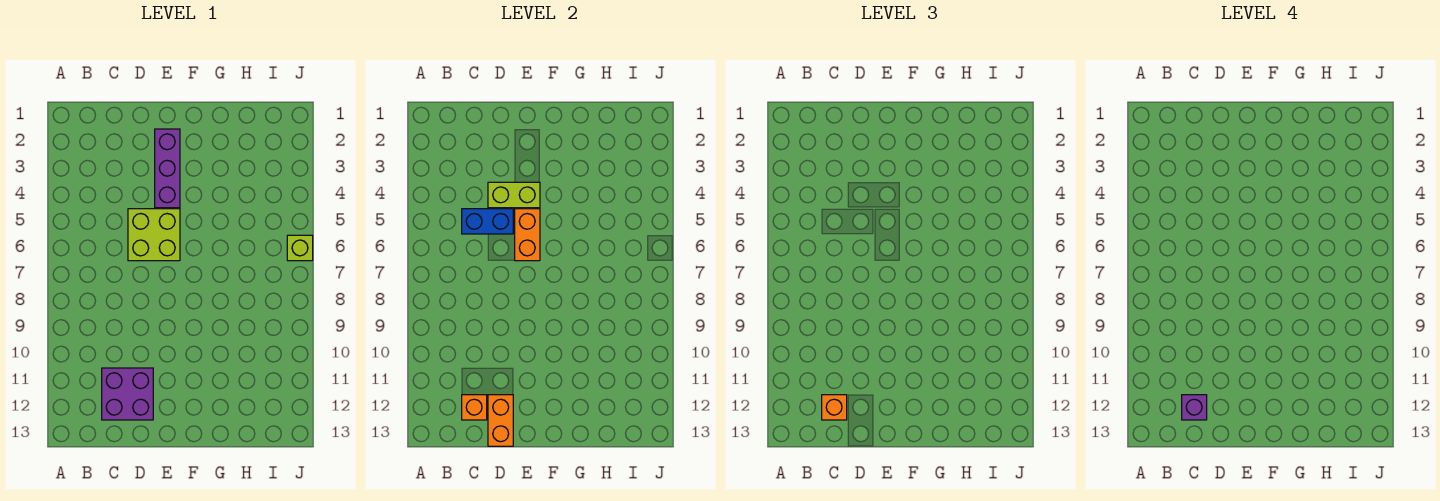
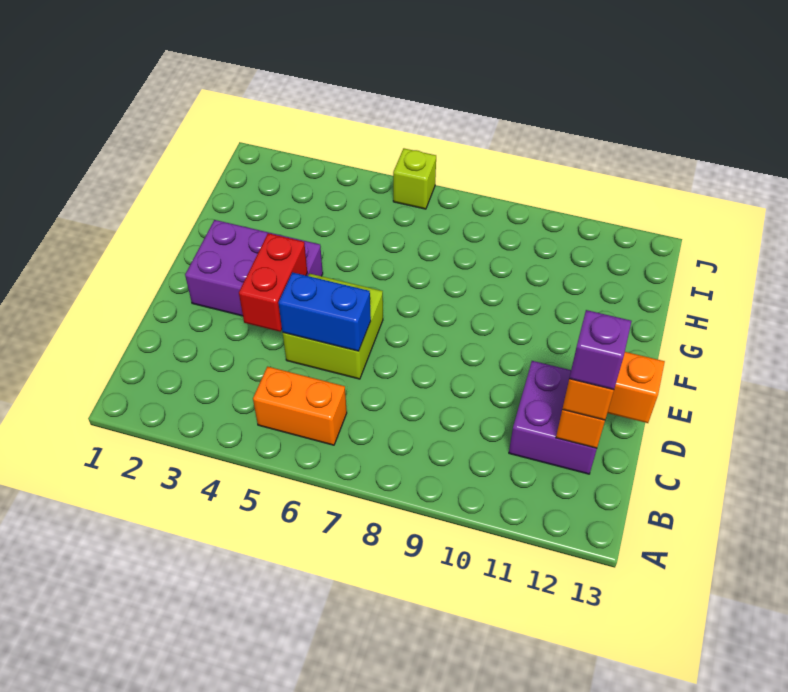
blue 1x2 brick [462,209,513,234] -> blue 1x2 brick turned to [278,272,371,351]
lime 1x2 brick [488,182,540,208] -> red 1x2 brick [239,233,307,332]
purple 1x3 brick [155,129,180,208] -> purple 2x3 brick [185,220,323,316]
orange 1x2 brick [515,209,540,261] -> orange 1x2 brick moved to [253,367,347,445]

